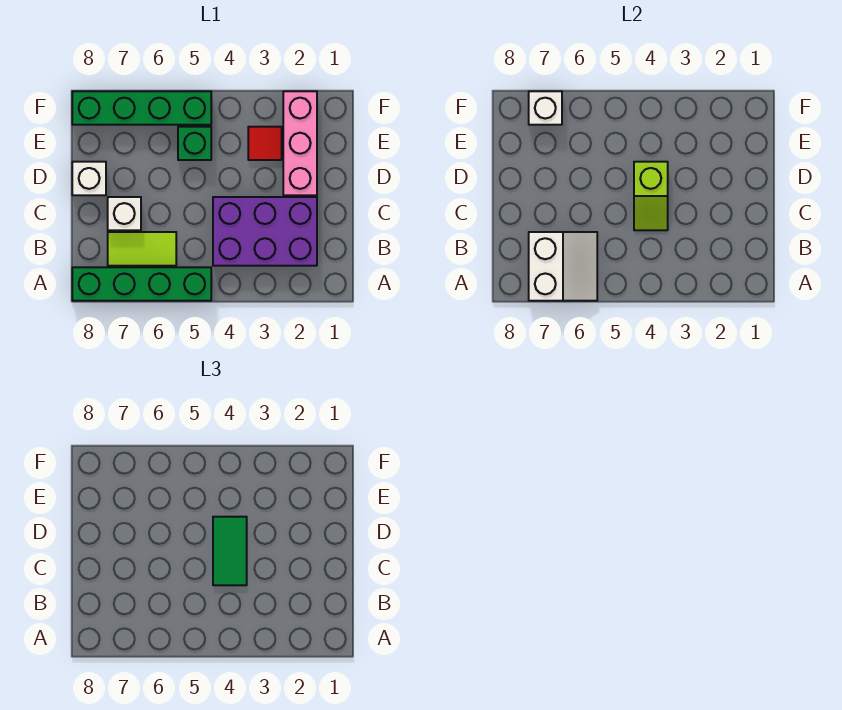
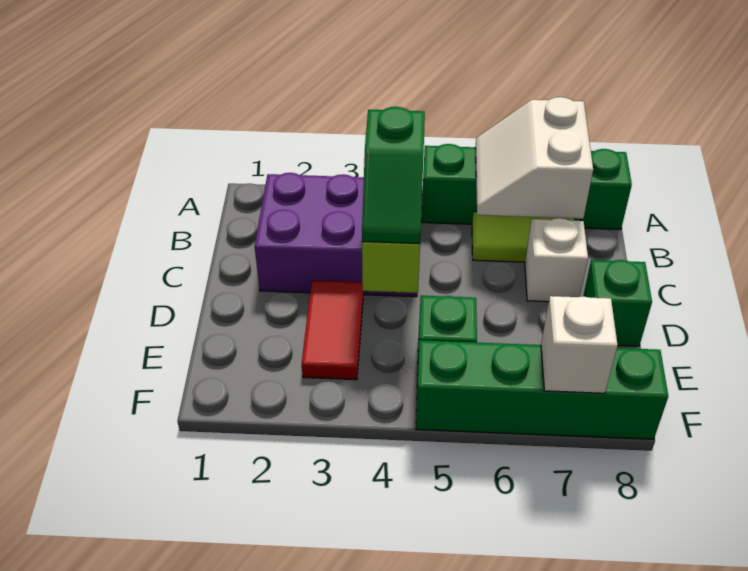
green 1x2 tile [213,517,247,585] -> green 1x2 slope [362,107,425,244]
pink 1x3 brick [283,91,317,195] -> none
white 1x1 brick [72,162,106,195] -> green 1x1 brick [583,260,652,346]
red 1x1 tile [248,127,282,160] -> red 1x2 tile [302,281,363,380]

